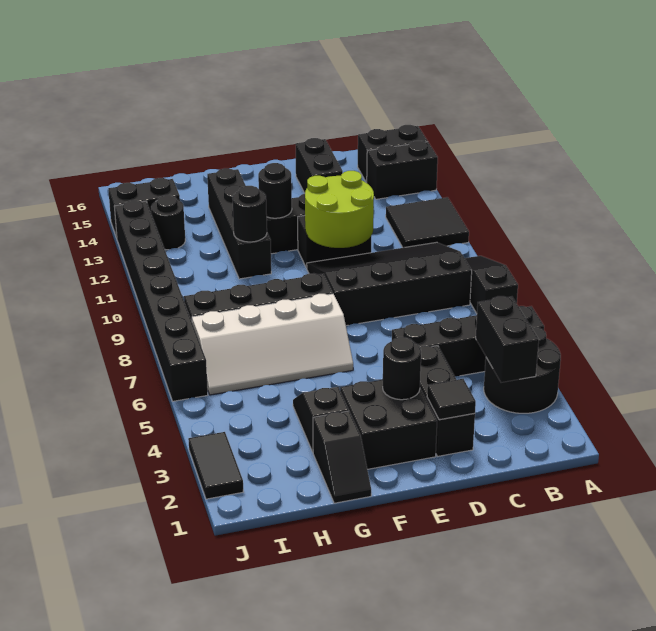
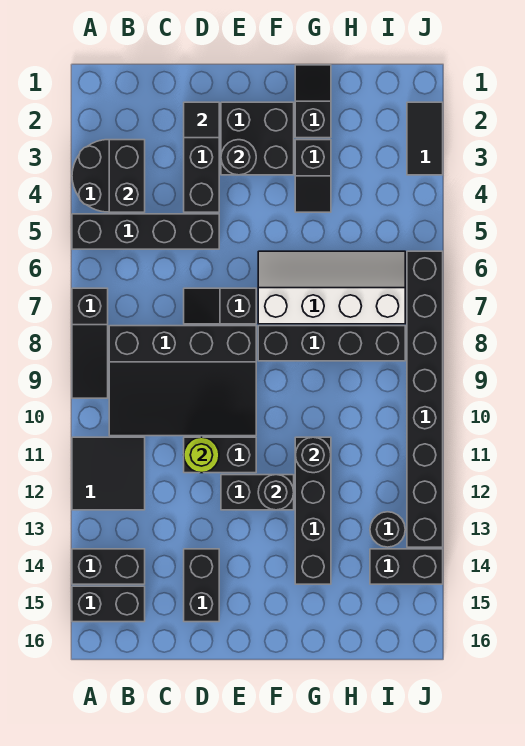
none -> black 1x2 slope [184,288,256,324]
lime 2x2 round brick [305,171,374,248] -> lime 1x1 round brick [184,437,219,473]

